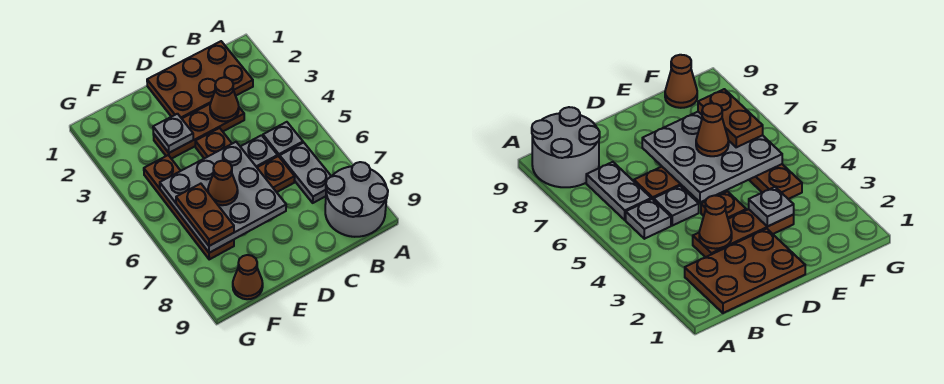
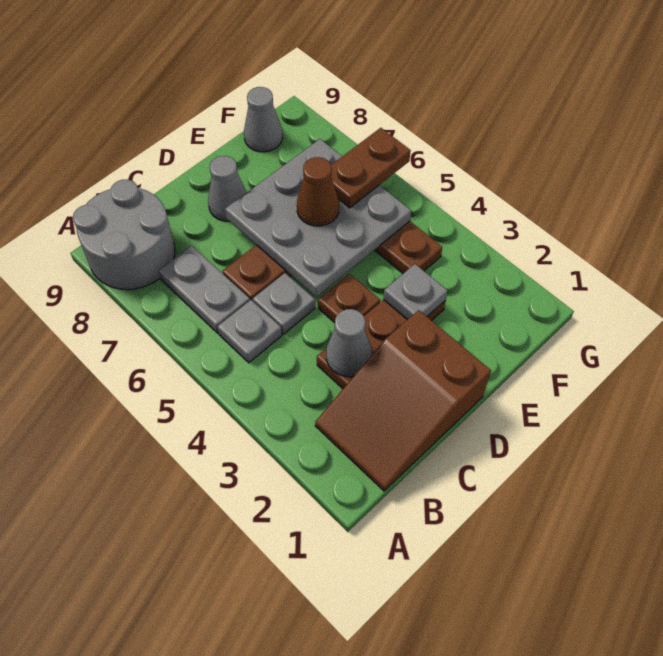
brown 2x3 plate [147,41,253,118] -> brown 2x3 slope [315,310,491,491]
brown 1x1 cone [210,77,239,121] -> grey 1x1 cone [326,309,372,377]
none -> grey 1x1 cone [208,156,247,221]
brown 1x2 plate [176,184,234,246] -> brown 1x2 plate turned to [331,128,411,208]
brown 1x1 cone [233,255,263,299] -> grey 1x1 cone [244,87,283,152]

